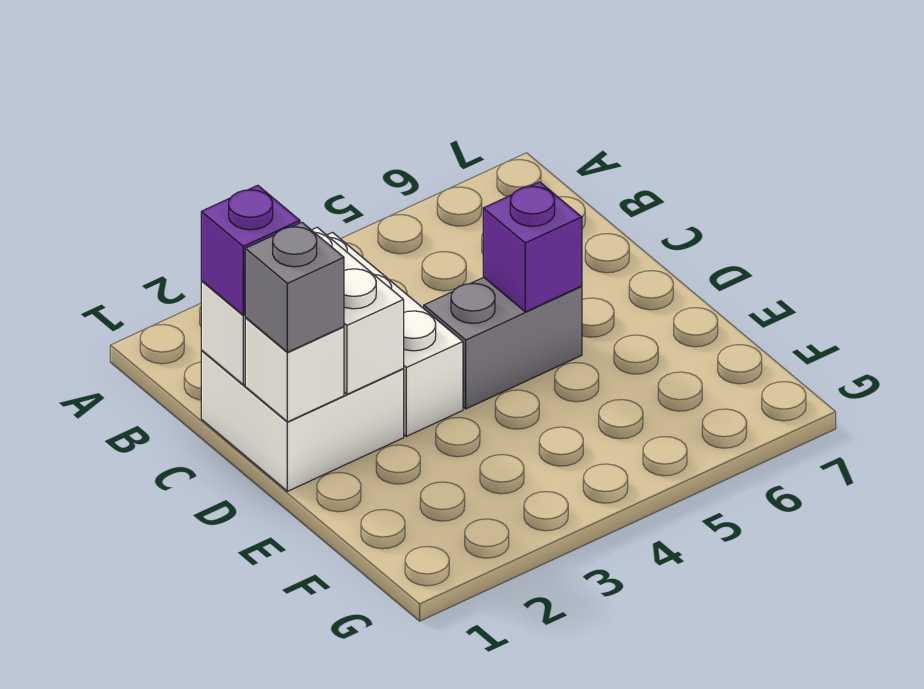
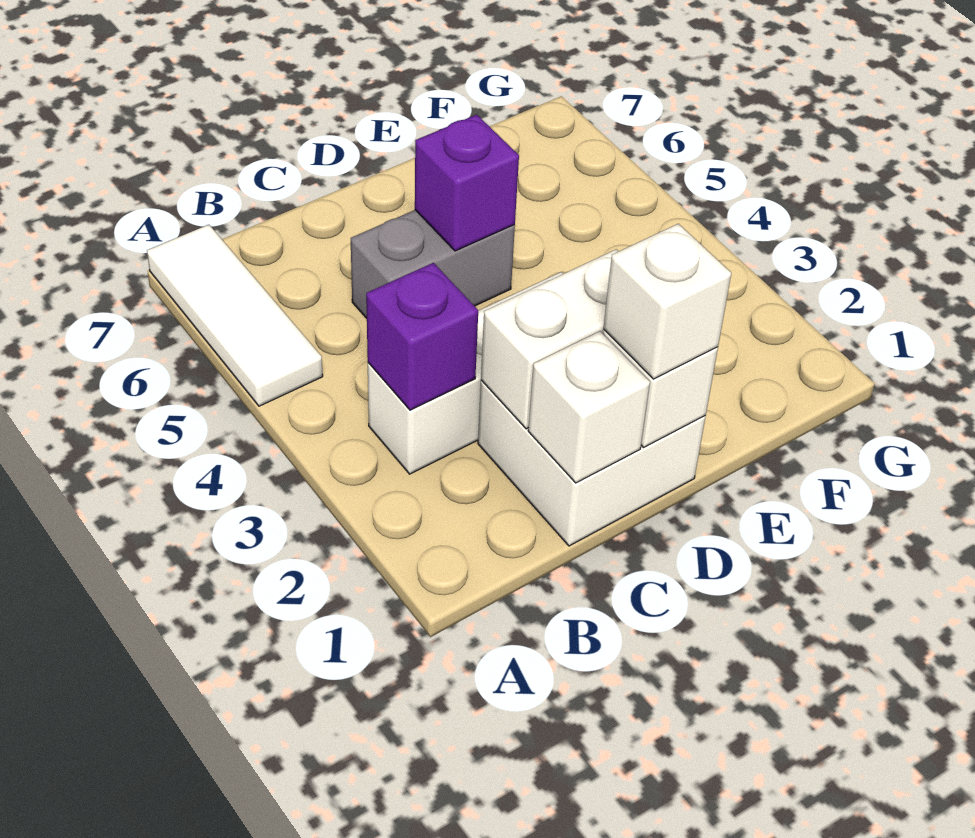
none -> white 1x3 tile [147,225,323,406]
purple 1x1 brick [201,185,300,315] -> purple 1x1 brick moved to [366,263,478,410]
grey 1x1 brick [245,222,344,352] -> white 1x1 brick [603,224,731,379]
grey 1x2 brick [424,277,582,409] -> grey 1x2 brick turned to [351,210,515,318]

